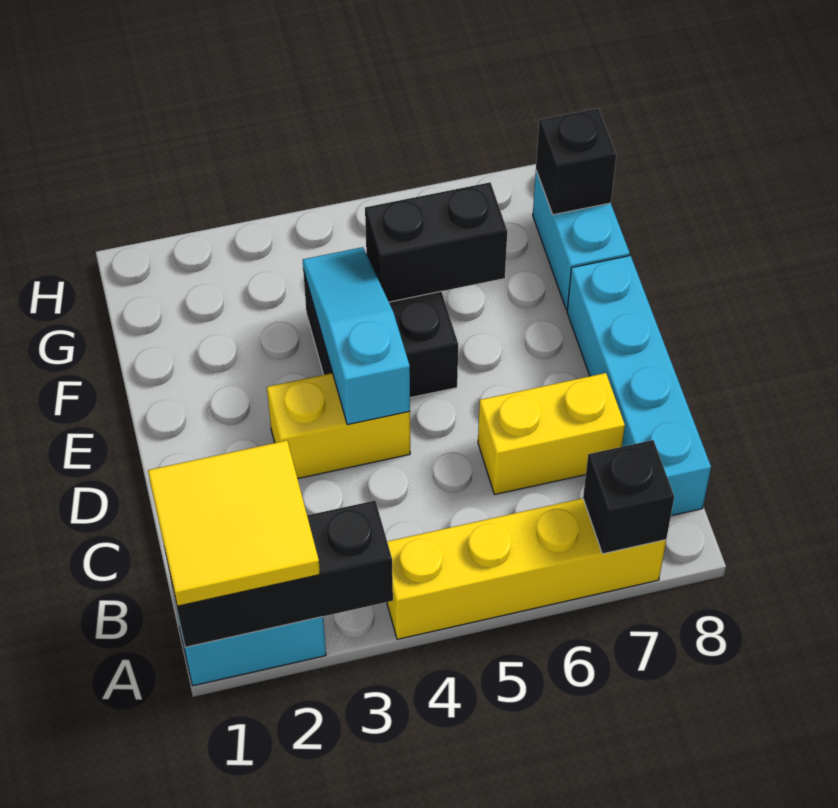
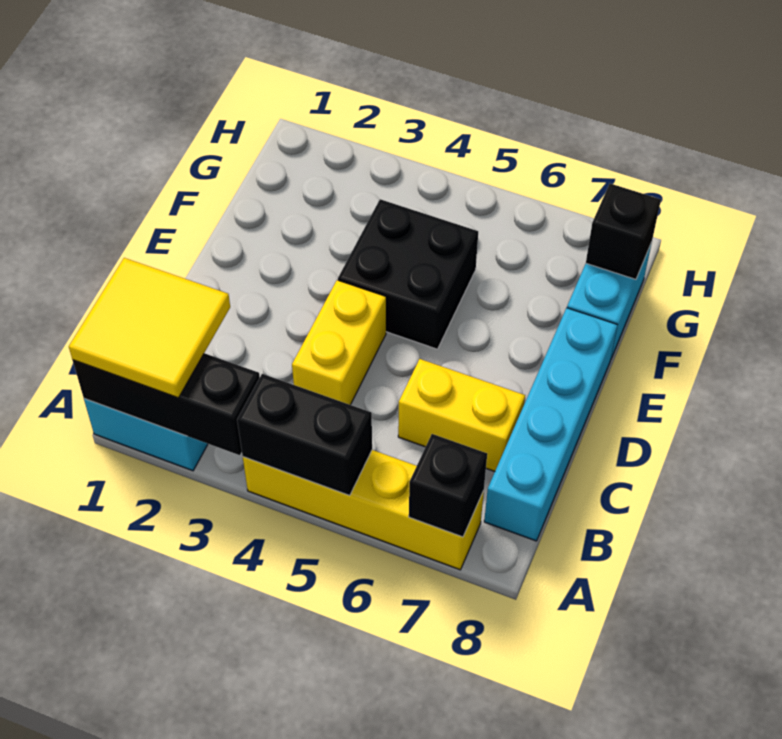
yellow 1x2 brick [267,373,410,479] -> yellow 1x2 brick turned to [292,280,386,405]
cyan 1x3 slope [303,247,410,425] -> none
black 1x2 brick [365,182,507,302] -> black 1x2 brick moved to [237,374,372,496]

